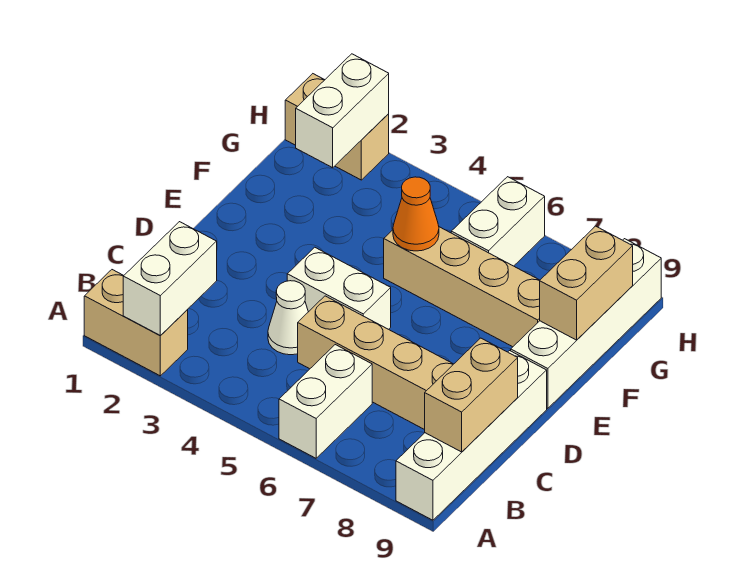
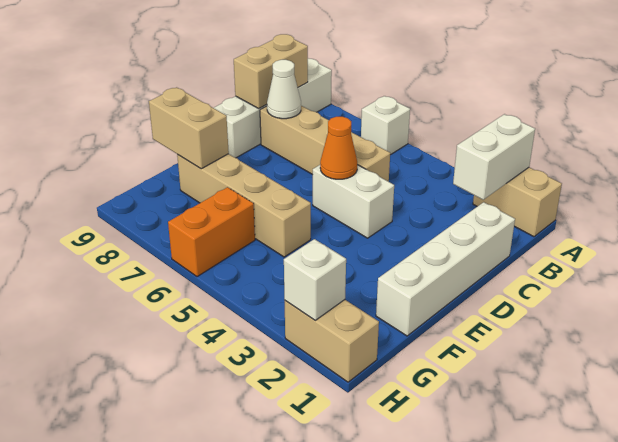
white 1x2 brick [279,345,372,458] -> white 1x1 brick [361,96,410,155]
white 1x1 cone [268,281,308,355] -> white 1x1 cone moved to [267,60,301,119]
white 1x4 brick [511,239,661,408] -> white 1x4 brick moved to [376,202,515,336]
orange 1x1 cone [393,177,439,251] -> orange 1x1 cone moved to [320,117,357,179]
tan 1x2 brick [540,226,633,340] -> tan 1x2 brick turned to [149,87,229,169]
white 1x2 brick [296,54,389,168] -> white 1x1 brick [284,239,346,320]
white 1x2 brick [451,177,545,266] -> orange 1x2 brick [168,187,255,277]

